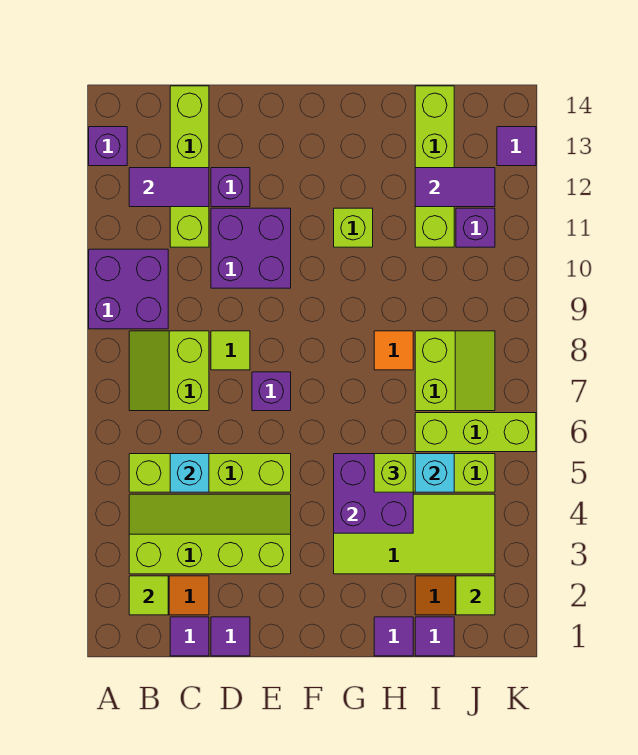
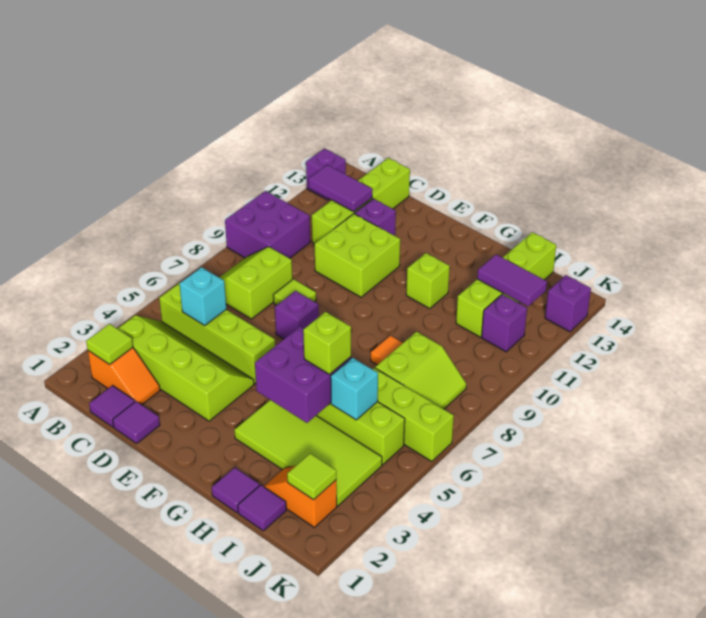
purple 2x2 brick [211,208,291,288] -> lime 2x2 brick [315,214,400,297]
purple 1x1 tile [497,127,536,166] -> purple 1x1 brick [545,275,591,332]

